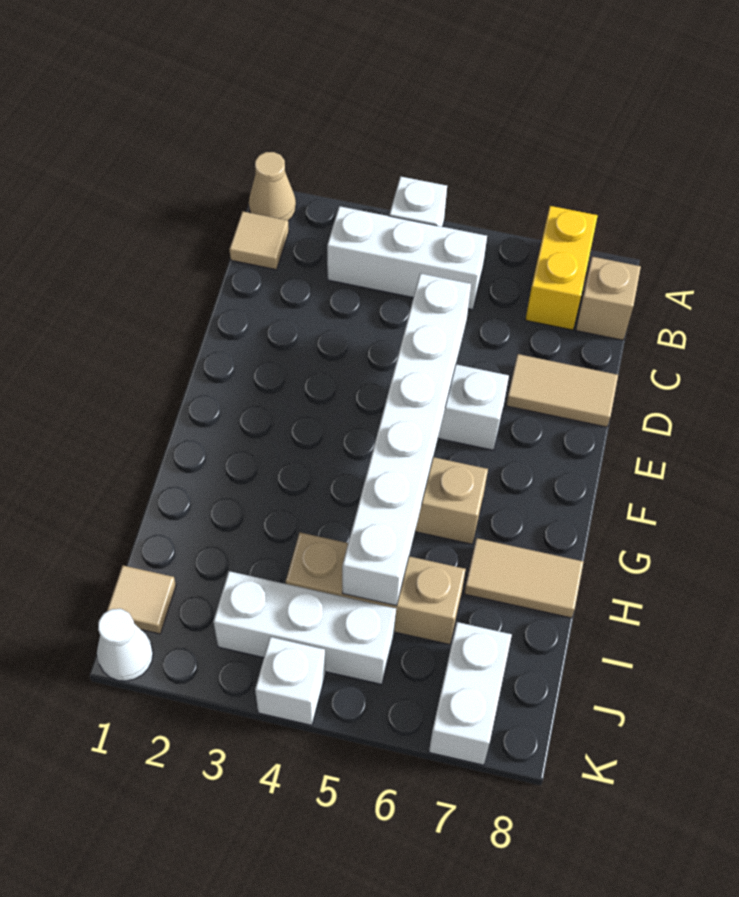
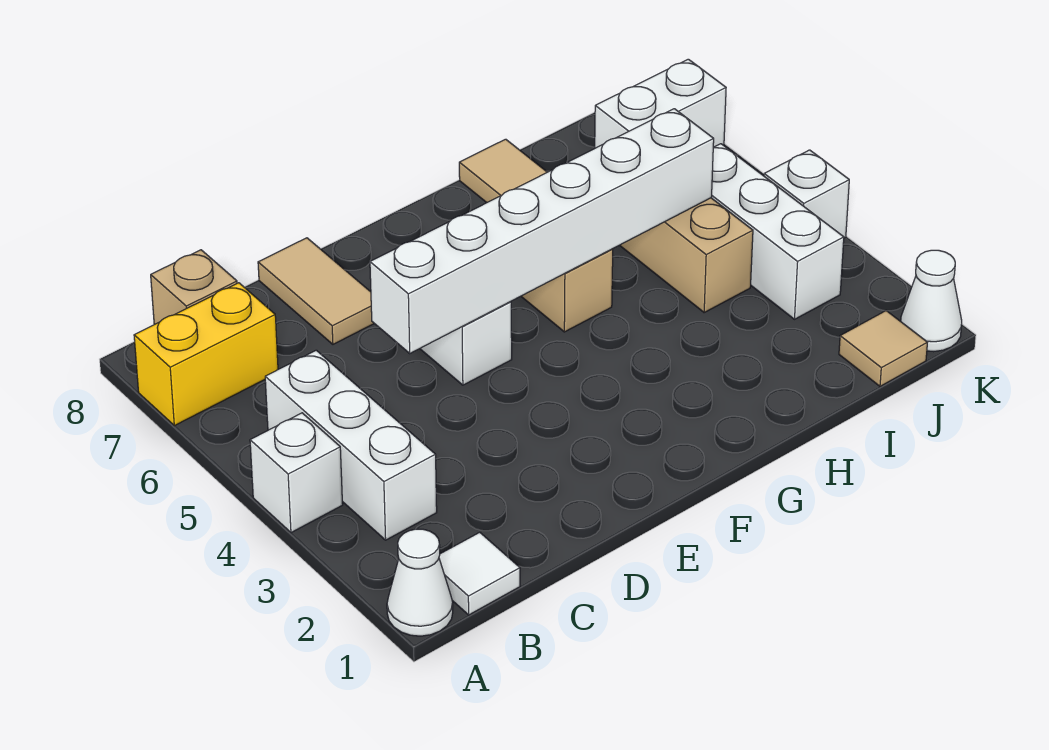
tan 1x1 cone [249,152,296,221] -> white 1x1 cone [387,529,453,636]
tan 1x1 tile [229,211,289,270] -> white 1x1 tile [439,532,520,615]

